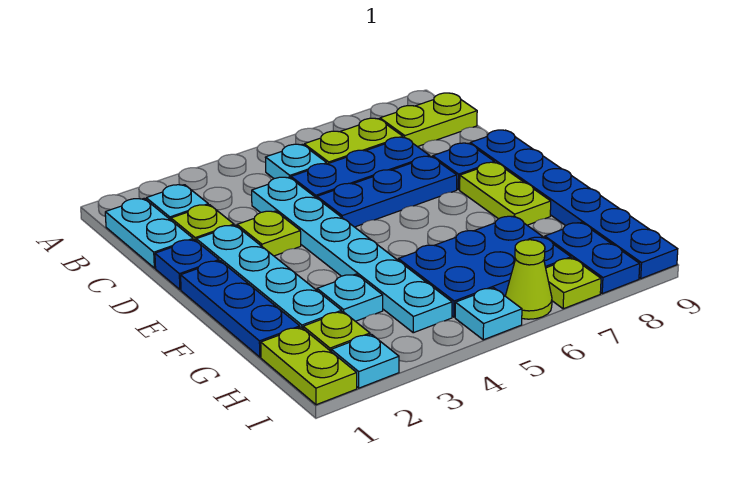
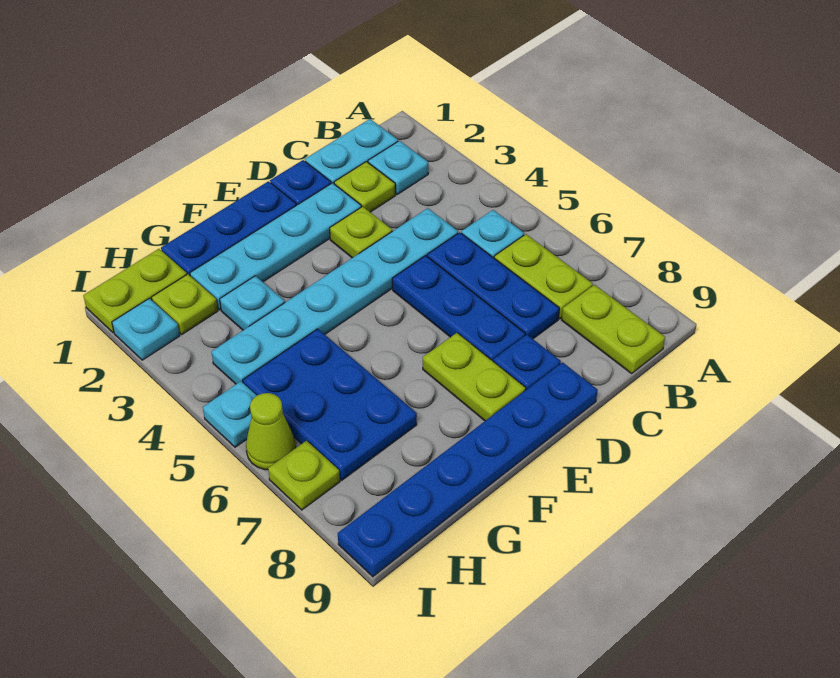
lime 1x2 plate [460,162,551,225] -> lime 1x2 plate turned to [423,333,526,421]
blue 1x2 plate [545,223,640,294] -> none

